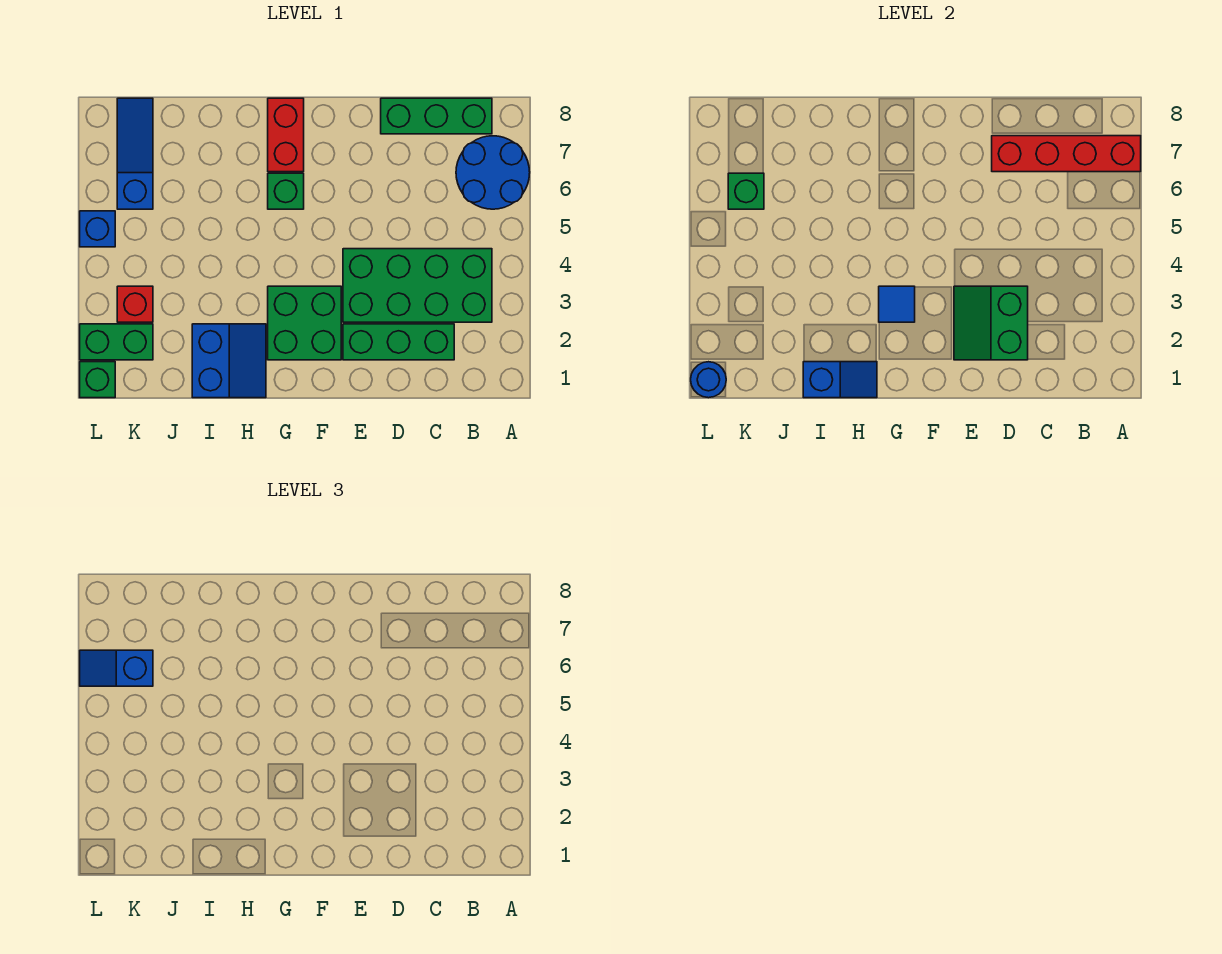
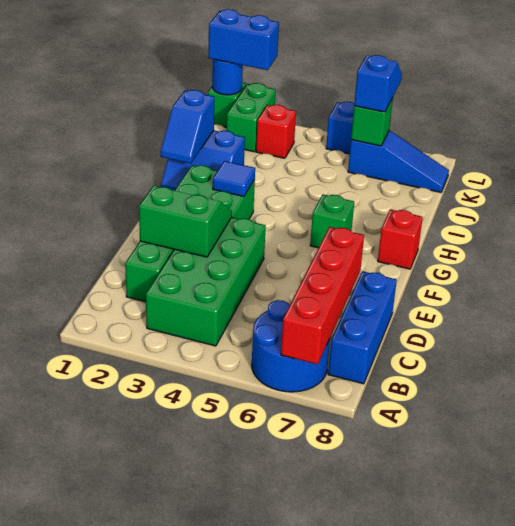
green 1x3 brick [381,98,492,134] -> blue 1x3 brick [328,271,397,384]
red 1x2 brick [268,98,304,172] -> red 1x1 brick [378,209,423,269]
none -> blue 1x2 brick [208,9,279,70]

